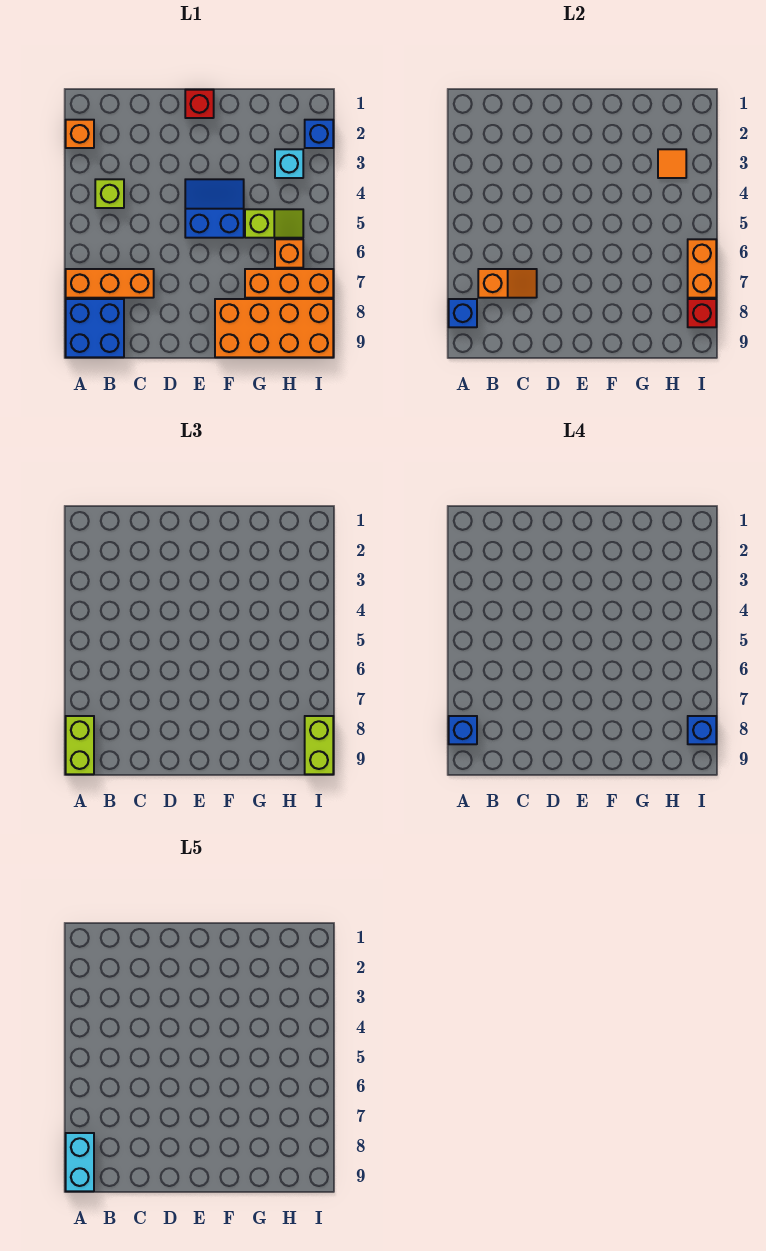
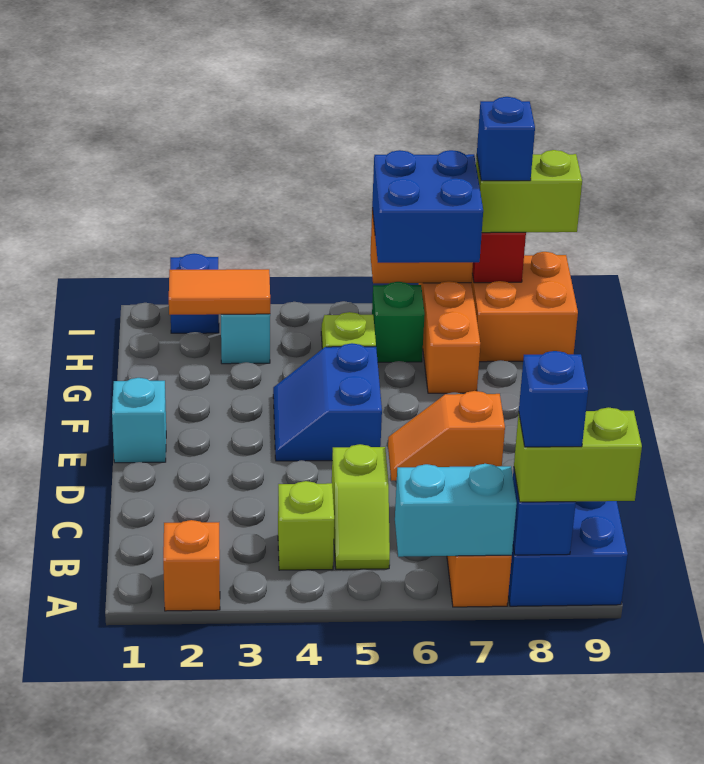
cyan 1x2 brick [66,1133,94,1191] -> cyan 1x2 brick moved to [395,464,517,557]
none -> lime 1x2 slope [332,444,390,569]
orange 1x2 slope [478,269,537,298] -> orange 1x2 slope turned to [388,391,505,481]
red 1x1 brick [185,90,214,118] -> cyan 1x1 brick [112,378,166,463]
orange 2x4 brick [215,299,333,357] -> orange 2x2 brick [471,252,578,362]
orange 1x1 tile [658,149,686,178] -> orange 1x2 tile [169,269,270,315]
orange 1x1 brick [275,239,303,268] -> green 1x1 brick [372,282,425,362]
none -> blue 2x2 brick [372,150,483,263]

